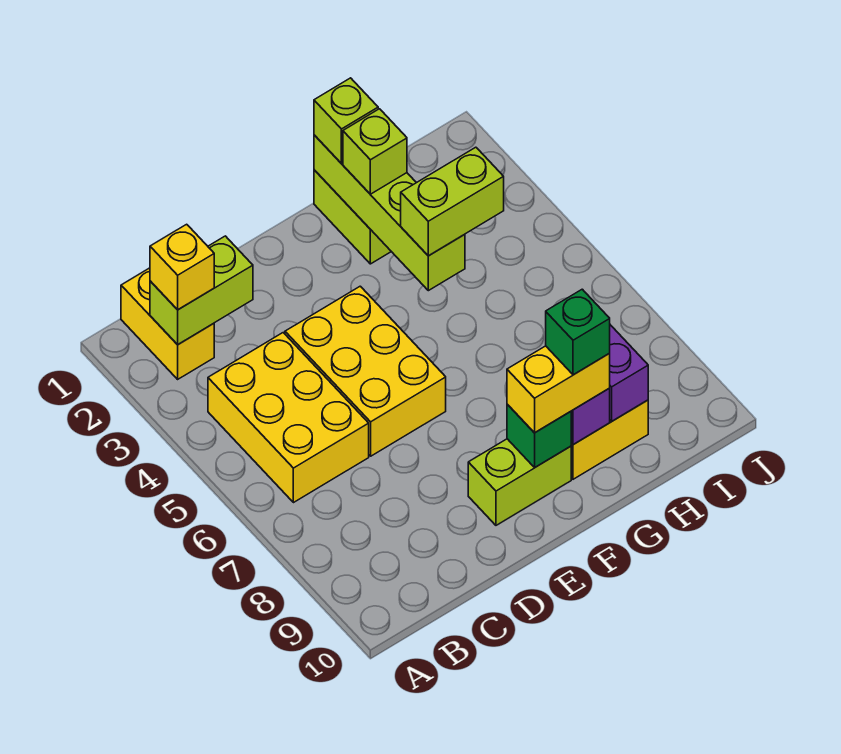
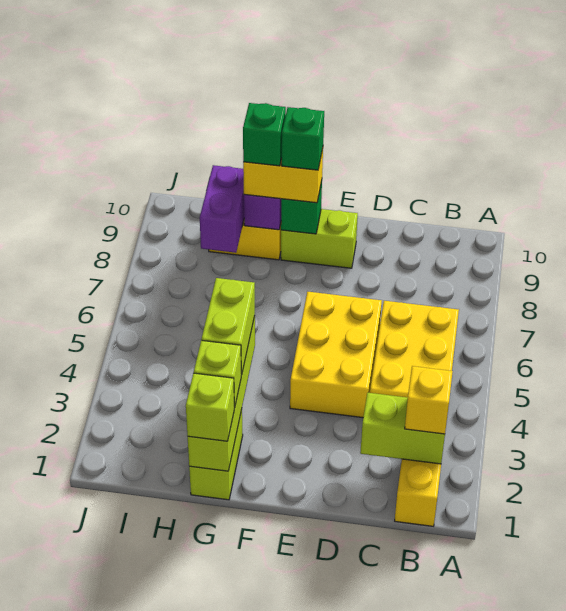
none -> green 1x1 brick [282,107,324,170]
lime 1x2 brick [401,147,504,256] -> lime 1x2 brick turned to [201,278,255,375]

